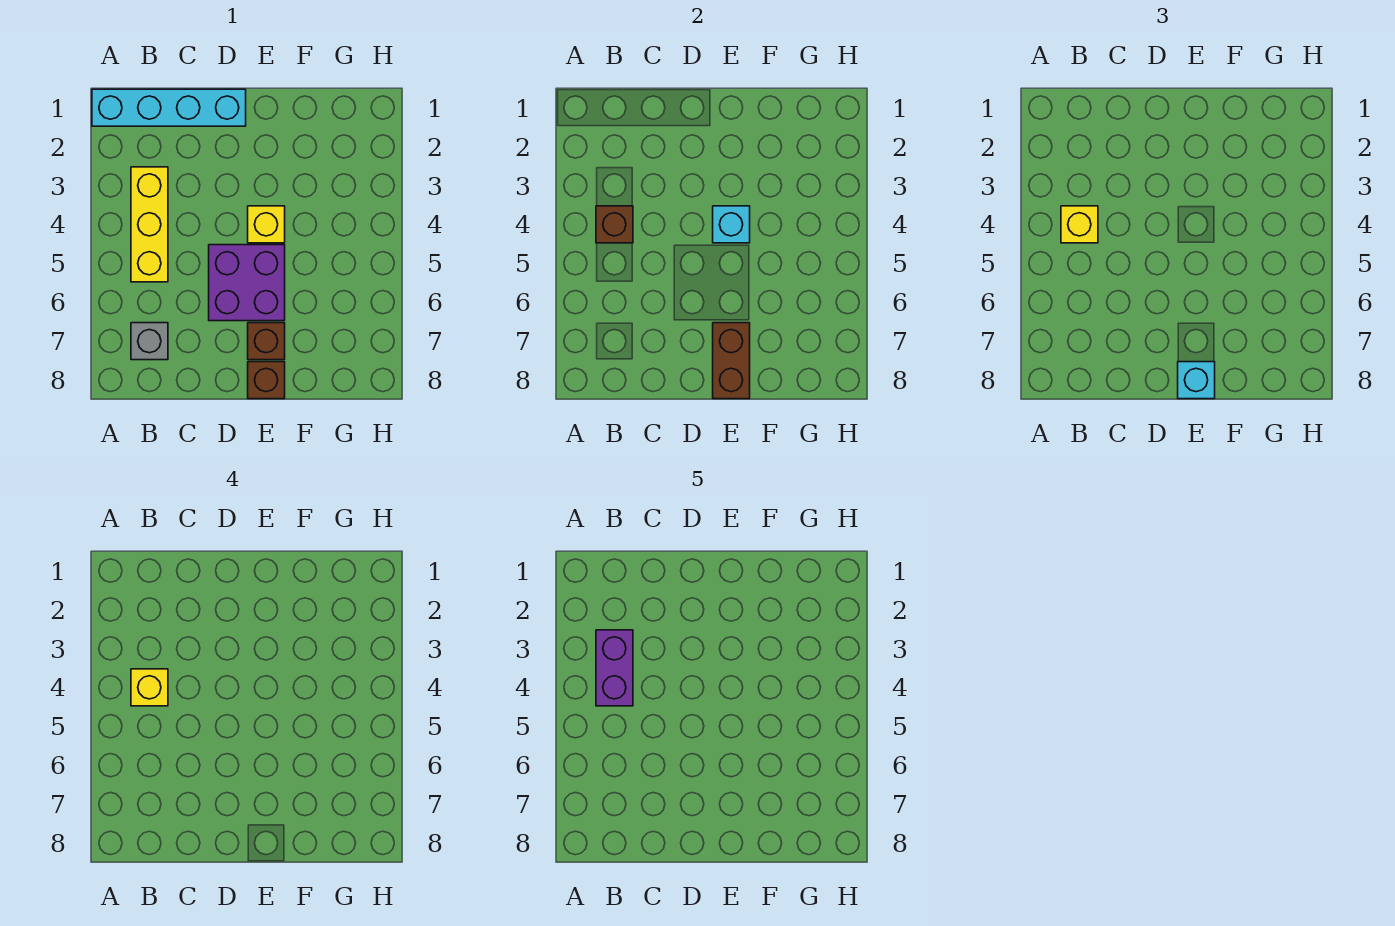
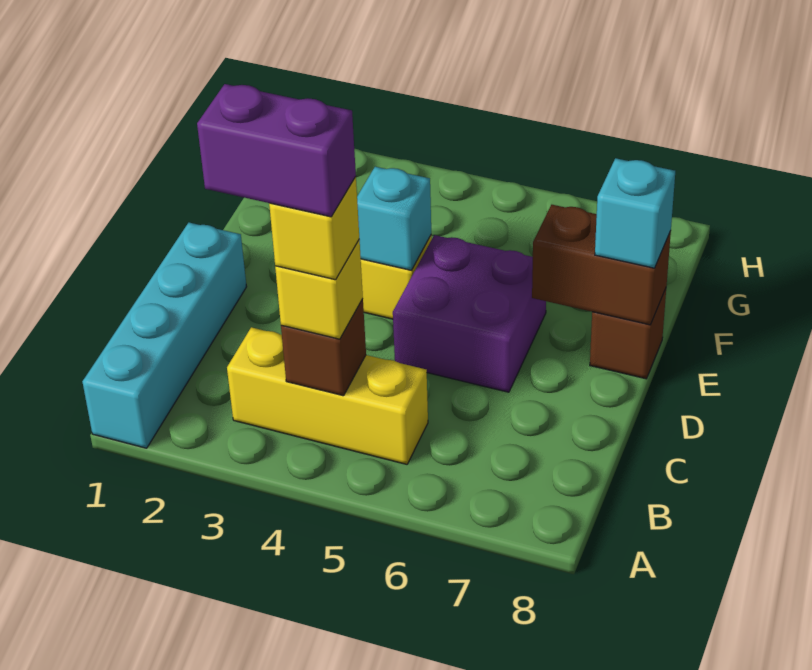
grey 1x1 brick [131,323,168,360] -> none
brown 1x1 brick [248,323,285,360] -> none

